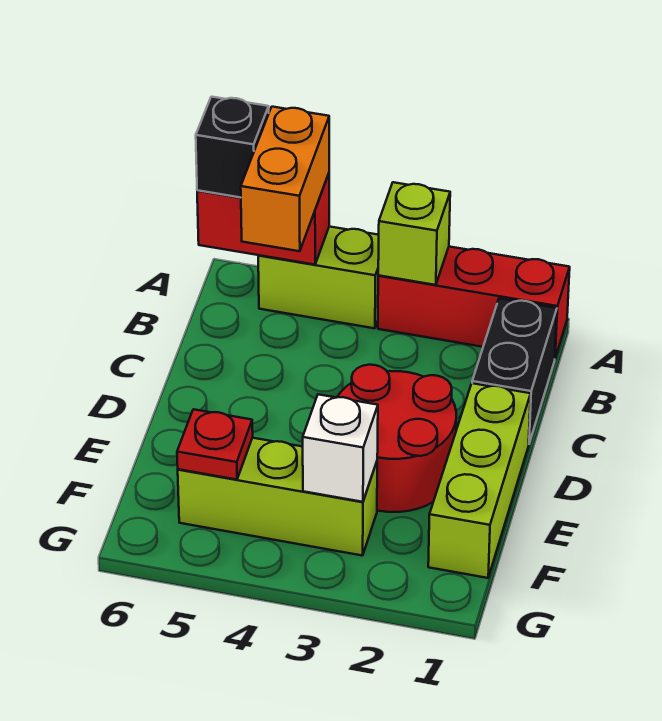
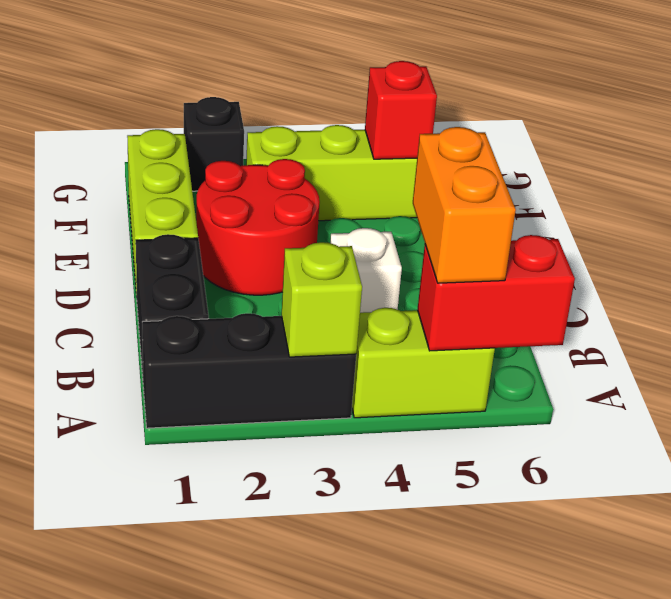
red 1x3 brick [378,247,570,358] -> black 1x3 brick [142,313,356,428]
black 1x1 brick [196,97,269,198] -> black 1x1 brick moved to [184,97,244,191]
white 1x1 brick [303,394,378,502] -> white 1x1 brick moved to [330,228,402,313]
red 1x1 plate [177,409,253,480] -> red 1x1 brick [365,61,437,159]

